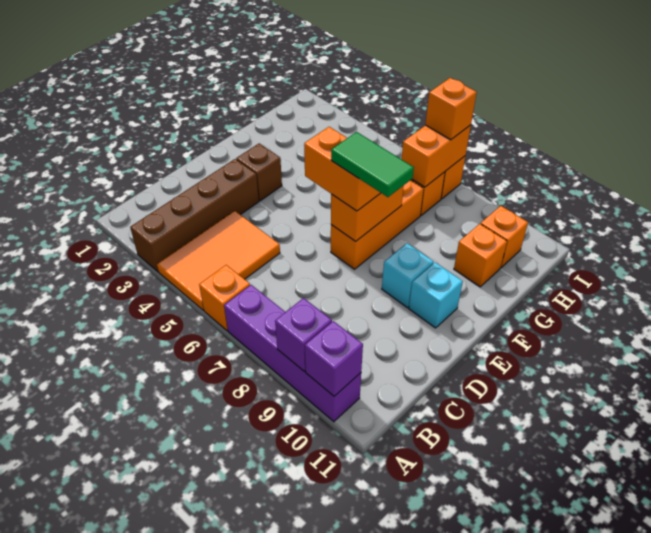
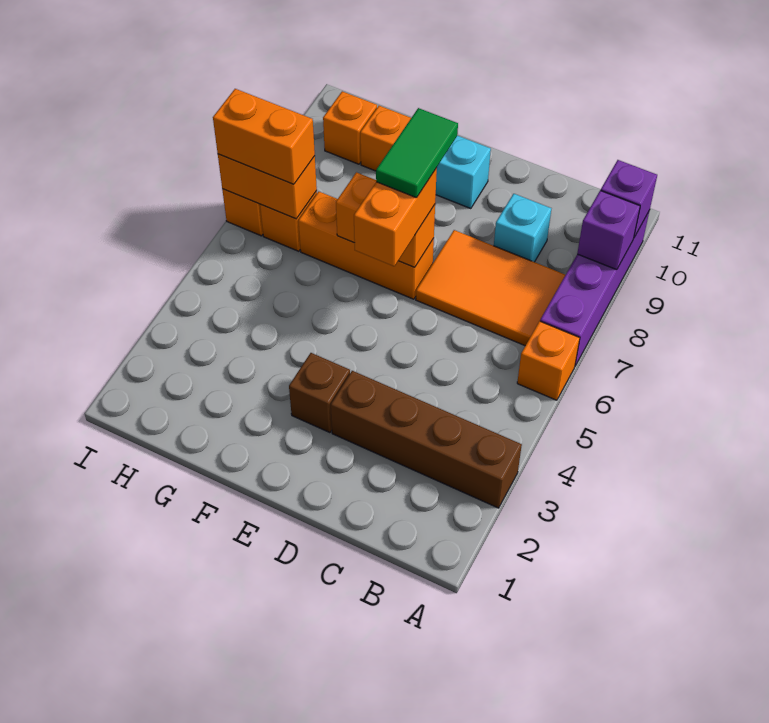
orange 2x3 tile [157,211,280,310] -> orange 2x3 tile moved to [416,230,565,346]
cyan 1x1 brick [382,243,434,308] -> cyan 1x1 brick moved to [494,194,551,262]
orange 1x1 brick [425,78,477,140] -> orange 1x2 brick [213,89,315,184]

